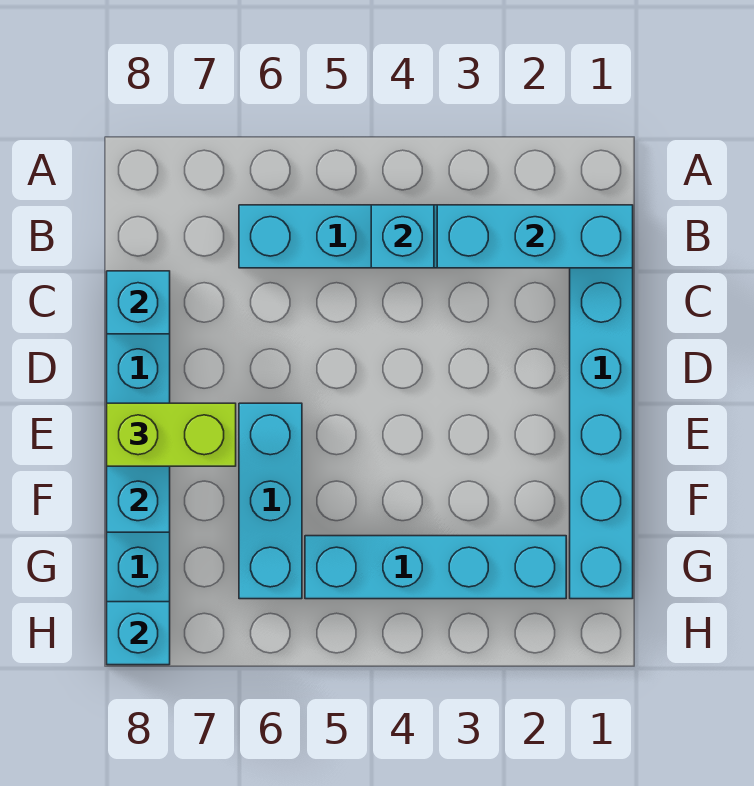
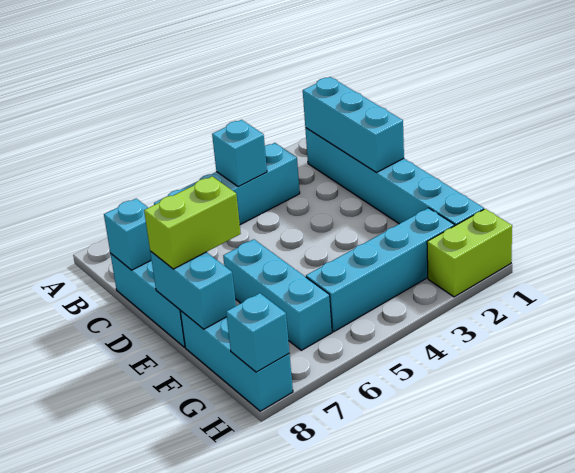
cyan 1x3 brick [437,205,633,268] -> cyan 1x3 brick turned to [303,77,404,173]
none -> lime 1x2 brick [427,209,512,297]

